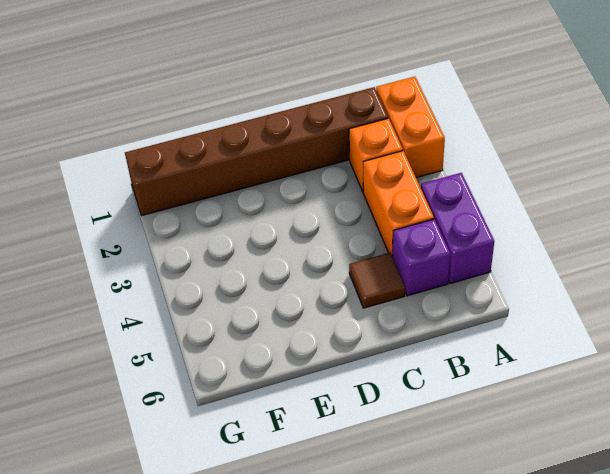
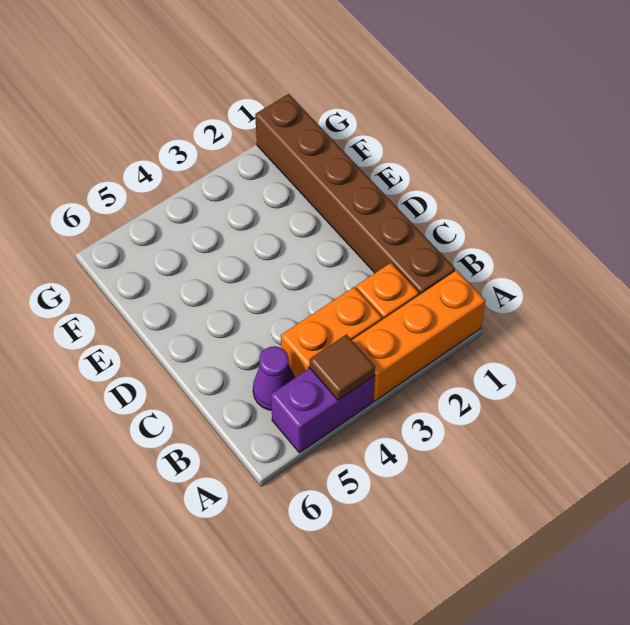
orange 1x2 brick [376,77,445,178] -> orange 1x3 brick [352,270,486,401]
purple 1x1 brick [392,219,450,296] -> purple 1x1 cone [253,346,295,410]
brown 1x1 tile [349,253,405,308] -> brown 1x1 tile moved to [310,335,375,400]

